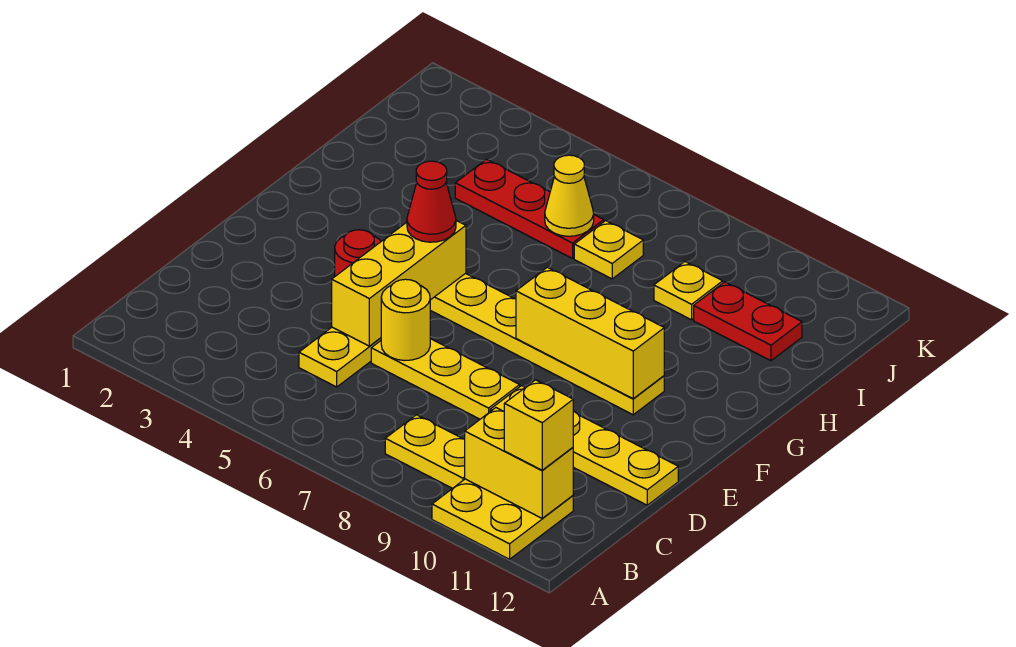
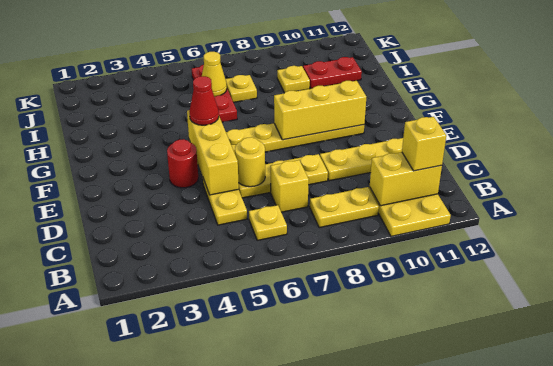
none -> yellow 1x1 plate [249,205,287,240]
none -> yellow 1x1 brick [271,160,309,212]
red 1x3 plate [455,159,604,259] -> red 1x3 plate turned to [192,65,237,122]

